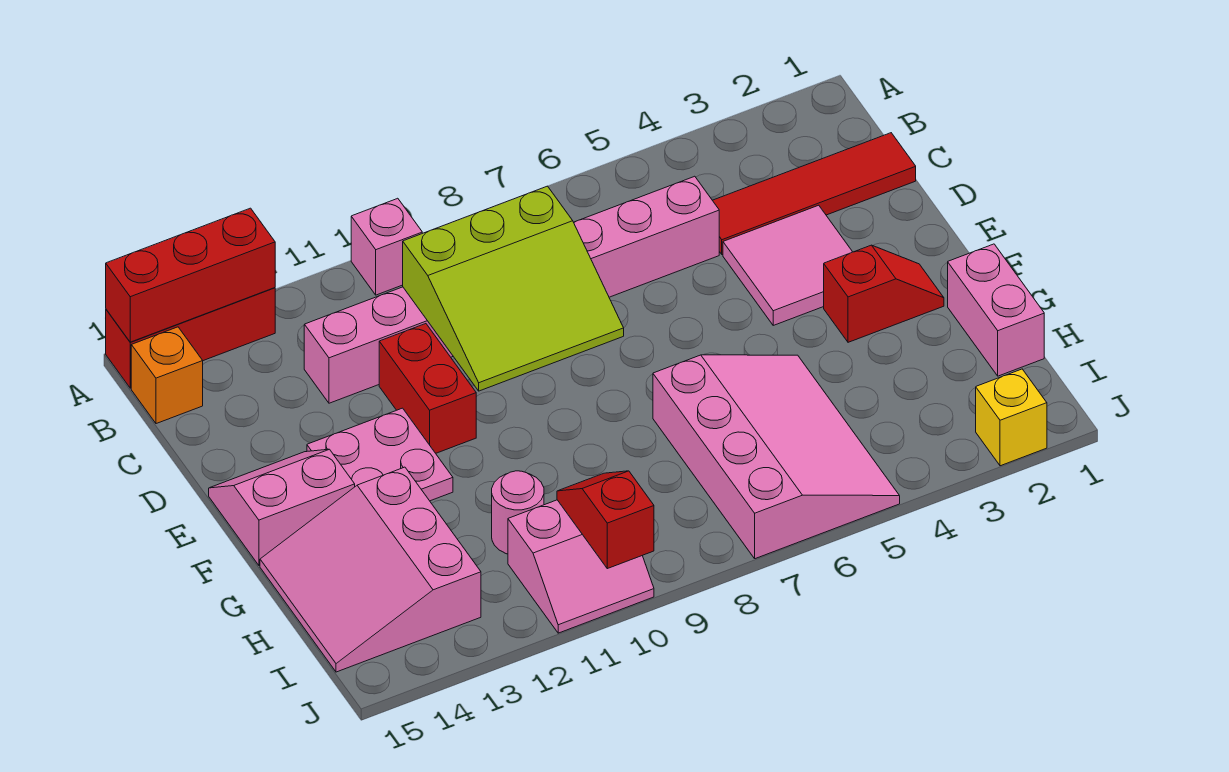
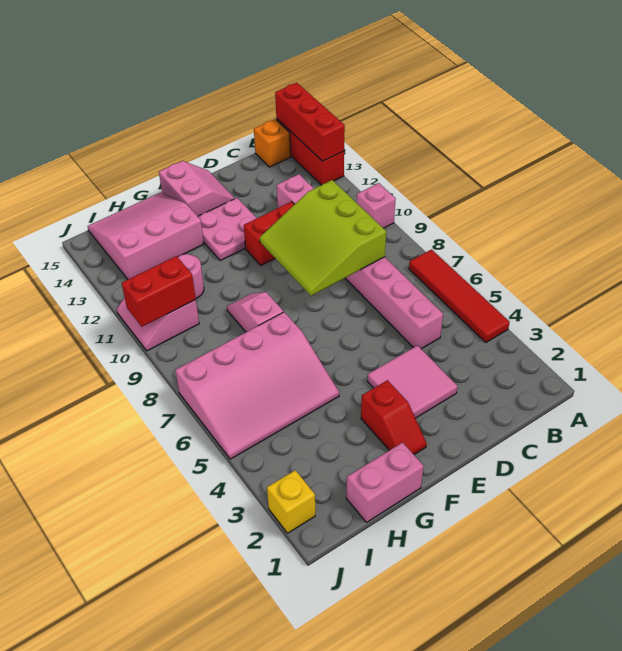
red 1x4 tile [712,133,916,254] -> red 1x4 tile moved to [409,250,510,343]
none -> pink 1x2 slope [227,292,283,332]
red 1x2 slope [557,471,654,569] -> red 1x2 brick [122,256,196,327]

